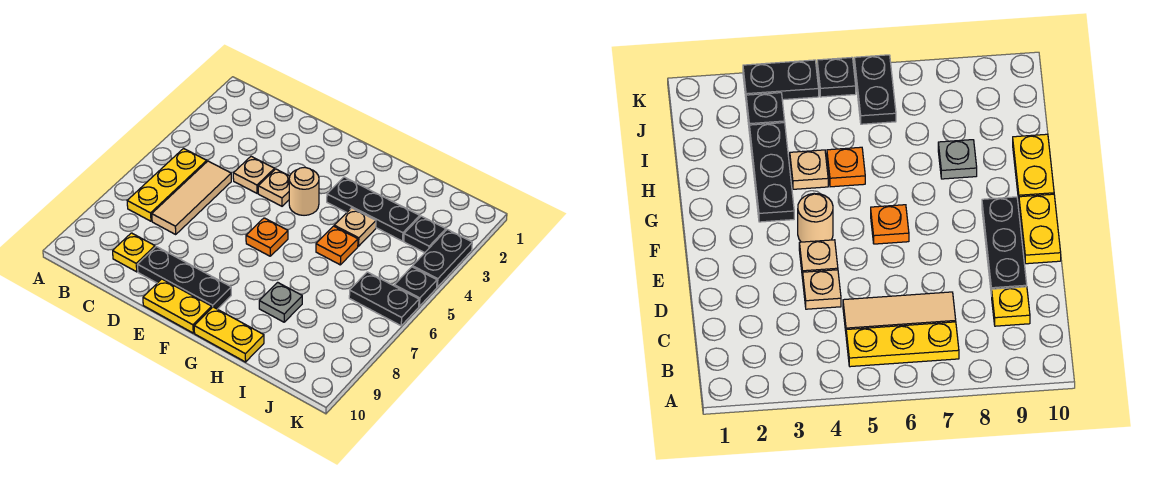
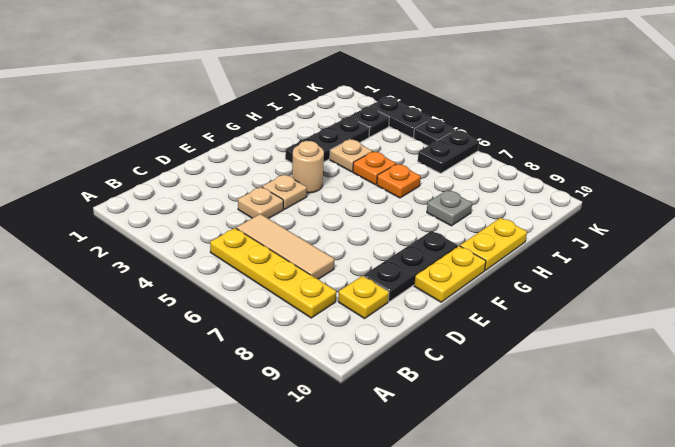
yellow 1x3 plate [127,149,207,221] -> yellow 1x4 plate [210,228,336,318]
orange 1x1 plate [246,218,288,256] -> orange 1x1 plate moved to [377,164,421,198]

